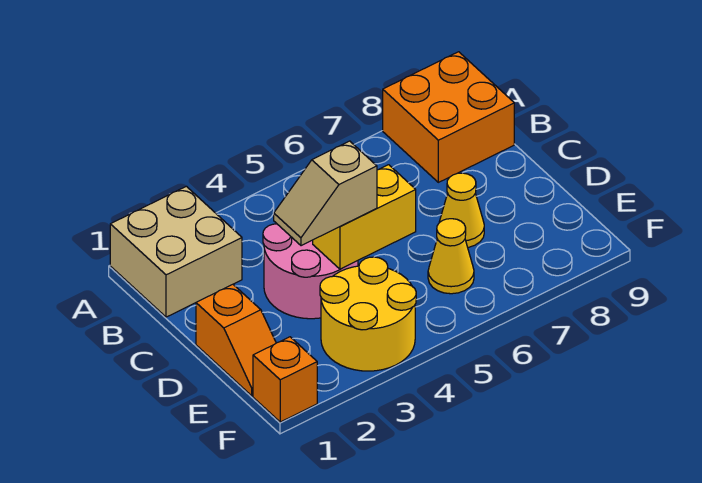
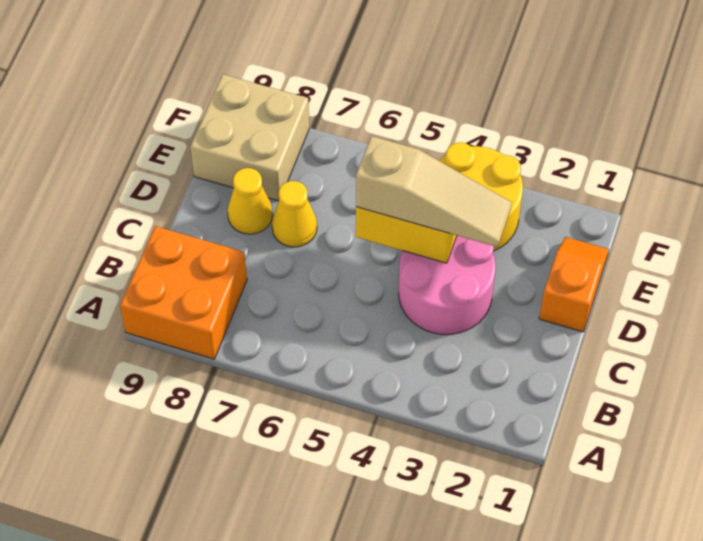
tan 2x2 brick [110,186,242,317] -> tan 2x2 brick moved to [190,74,309,201]
tan 1x2 slope [274,141,377,246] -> tan 1x3 slope [356,136,512,247]
yellow 1x1 cone [428,219,474,294] -> yellow 1x1 cone moved to [228,168,273,234]
orange 1x1 brick [253,337,317,422] -> none

